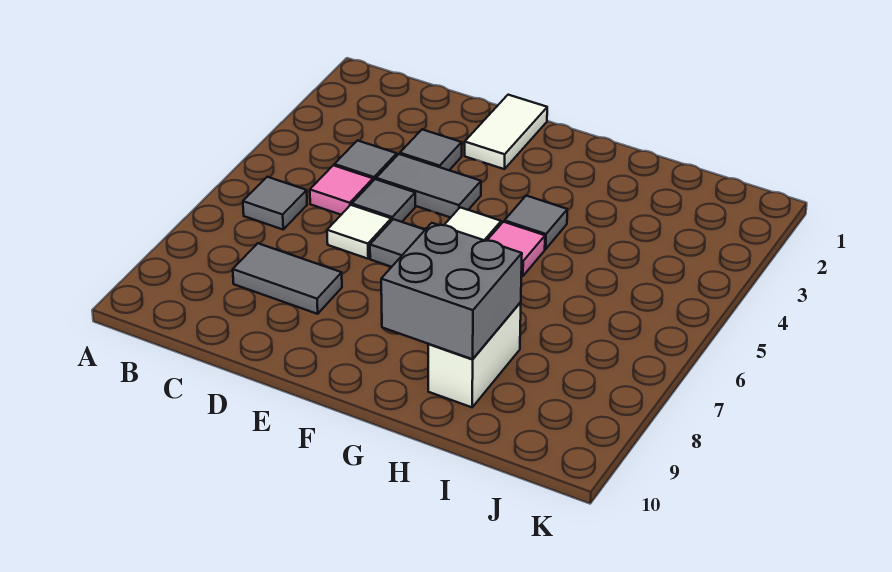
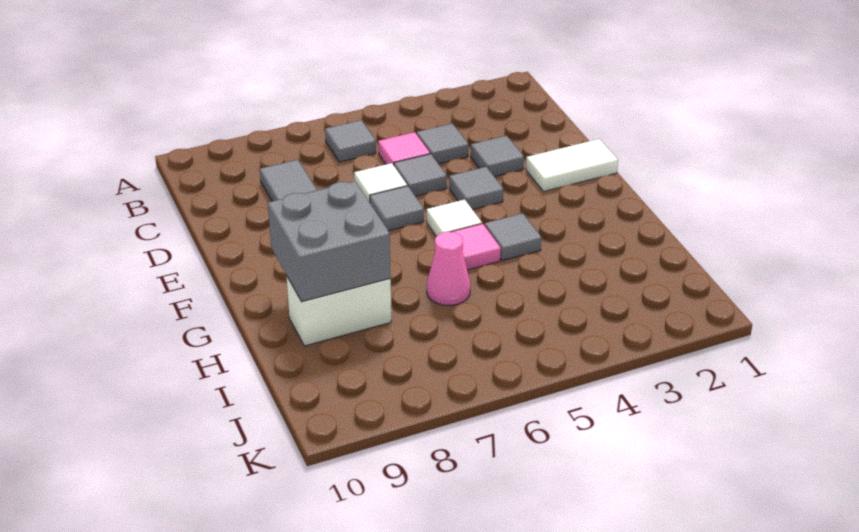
grey 1x2 tile [376,154,481,218] -> grey 1x1 tile [449,167,503,210]
none -> pink 1x1 cone [427,232,470,305]

